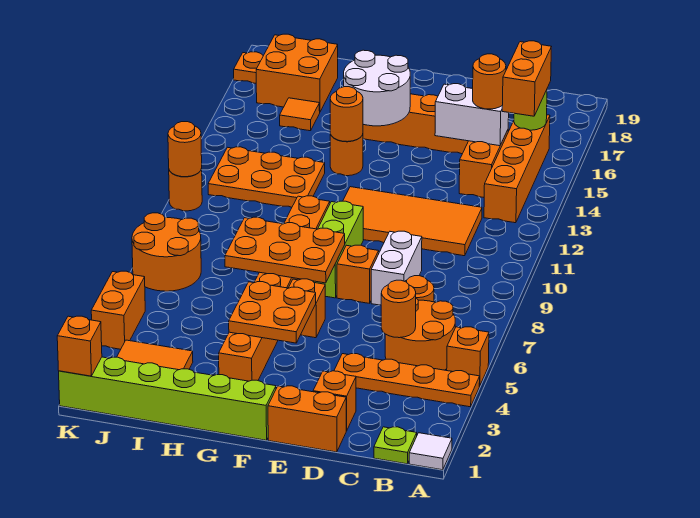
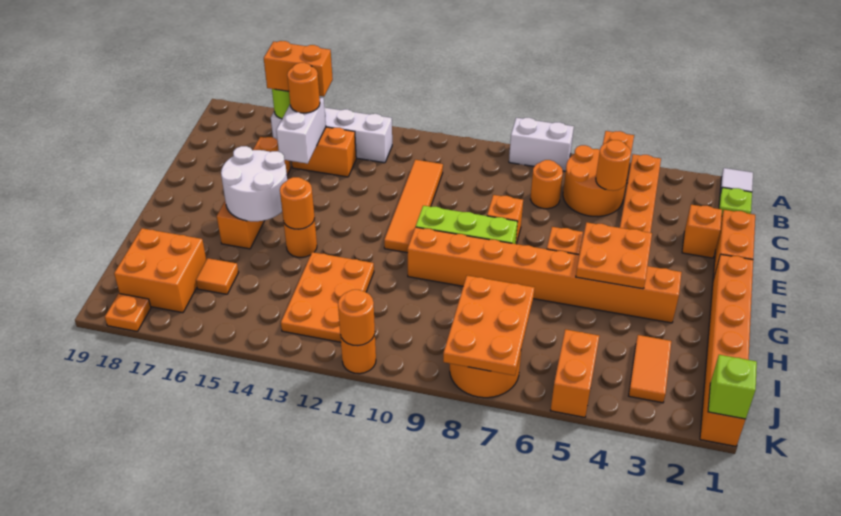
orange 1x4 brick [484,115,550,223] -> white 1x4 brick [271,108,392,163]
orange 2x4 tile [343,187,482,256] -> orange 1x4 tile [384,160,443,253]
white 1x2 brick [371,231,422,305] -> white 1x2 brick moved to [509,118,574,171]
lime 1x6 brick [59,357,276,440] -> orange 1x6 brick [700,254,753,446]
orange 2x3 plate [225,217,345,283] -> orange 2x3 plate moved to [443,276,535,376]
orange 1x1 brick [57,316,102,376] -> lime 1x1 brick [708,355,757,419]
orange 1x2 brick [91,271,145,349] -> orange 1x2 brick turned to [550,329,599,417]

